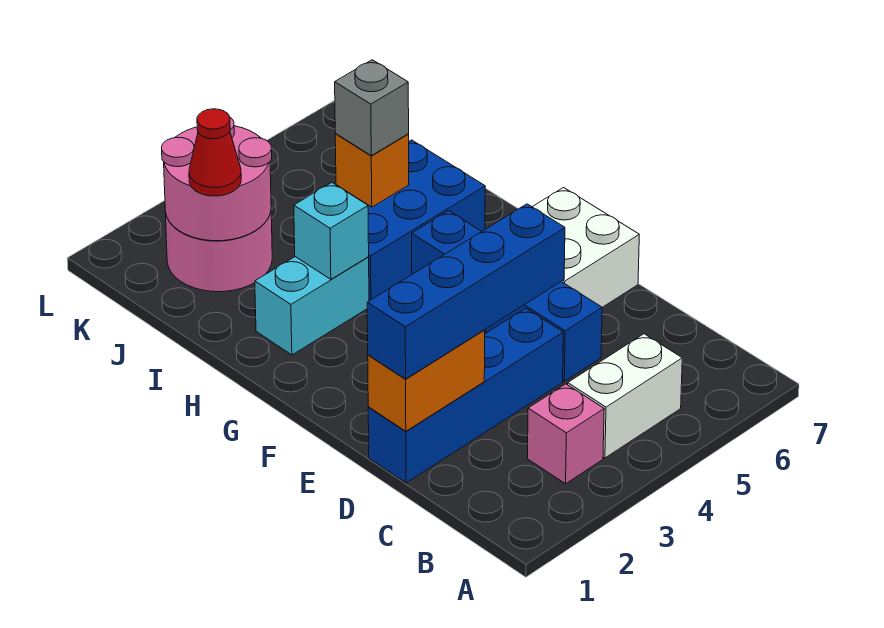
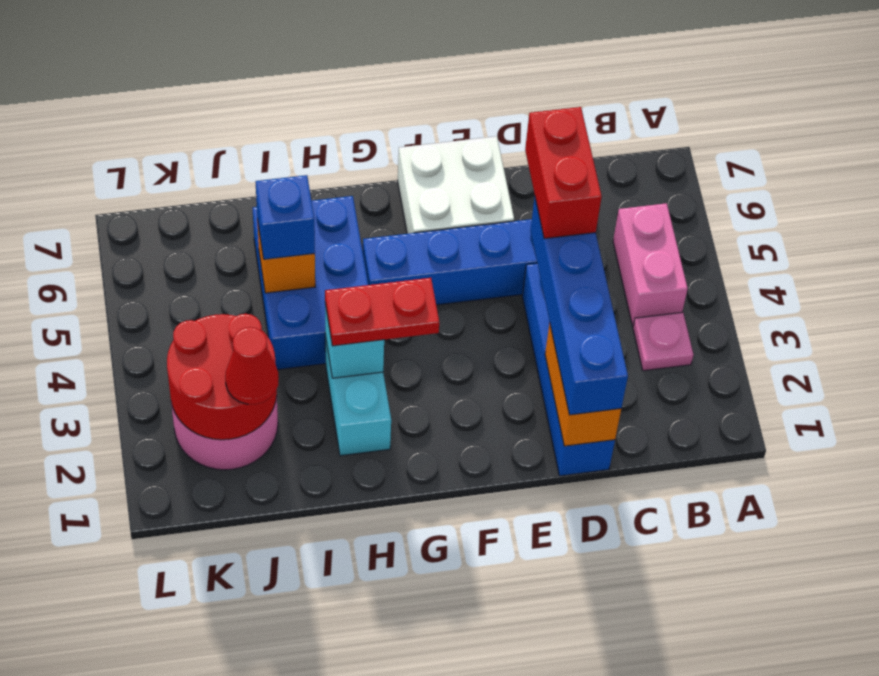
pink 1x1 brick [528,384,604,484] -> pink 1x1 plate [633,312,693,371]
white 1x2 brick [568,334,682,458] -> pink 1x2 brick [613,203,688,326]
none -> red 1x2 brick [525,107,602,239]
none -> red 1x2 plate [325,278,439,346]
grey 1x1 brick [335,60,409,156] -> blue 1x1 brick [256,175,315,259]
pink 2x2 round brick [162,118,272,241] -> red 2x2 round brick [167,314,277,440]

